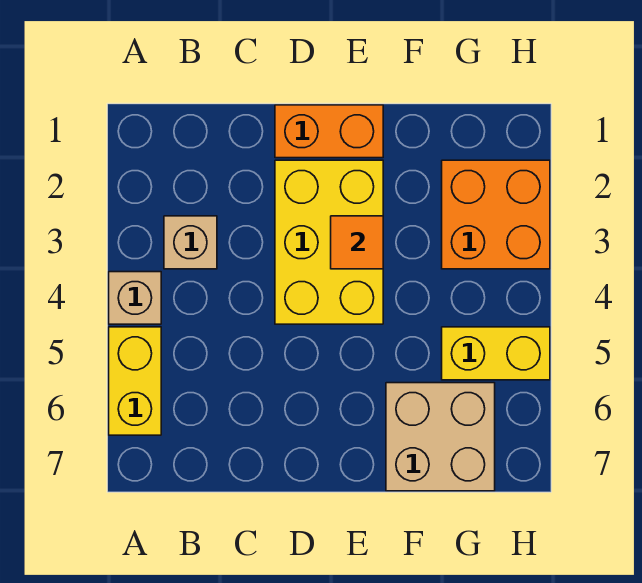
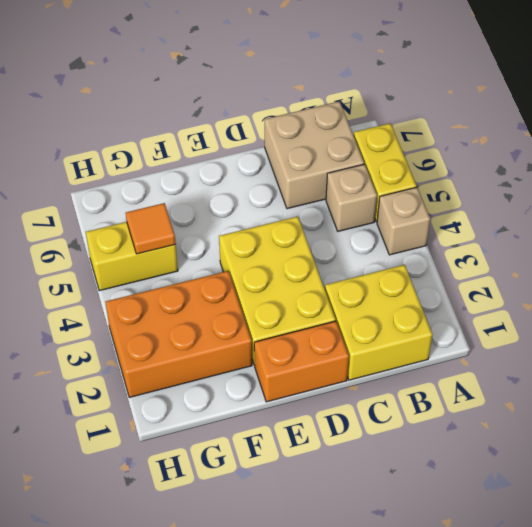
none -> yellow 2x2 brick [325,265,433,380]
tan 1x1 brick [164,216,217,269] -> tan 1x1 brick moved to [326,164,377,231]
orange 1x1 tile [331,216,383,269] -> orange 1x1 tile moved to [126,203,176,254]
tan 2x2 brick [386,383,495,491] -> tan 2x2 brick moved to [265,101,364,209]
orange 2x2 brick [442,160,550,269] -> orange 2x3 brick [106,271,252,397]

